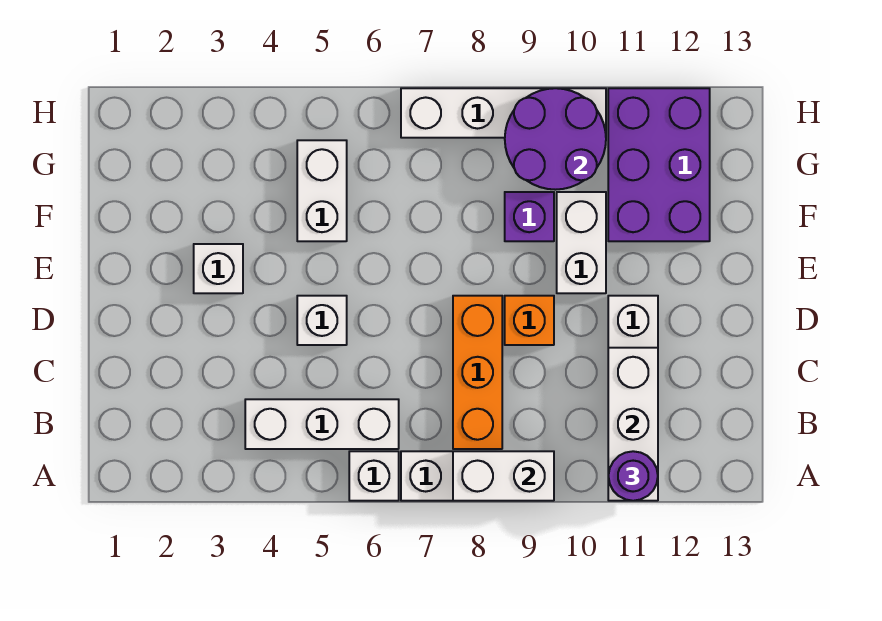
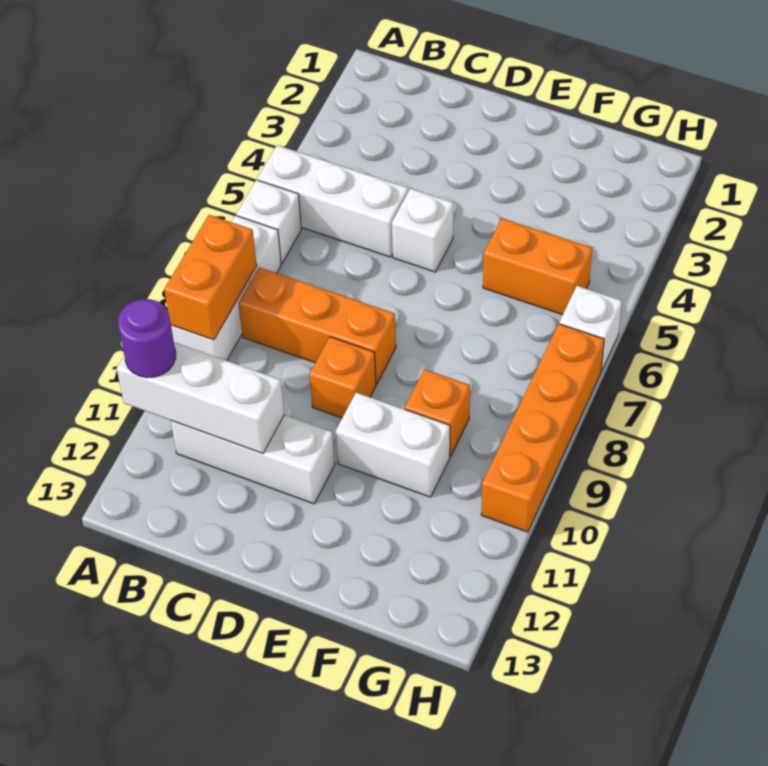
white 1x2 brick [453,451,554,501] -> orange 1x2 brick [164,215,257,340]
white 1x3 brick [245,399,399,449] -> white 1x3 brick turned to [257,145,408,257]
white 1x1 brick [194,244,243,293] -> white 1x1 brick moved to [559,286,622,371]
white 1x2 brick [297,140,347,241] -> orange 1x2 brick [483,218,592,315]
purple 1x1 brick [505,192,554,241] -> orange 1x1 brick [405,369,470,456]
purple 2x3 brick [608,88,710,241] -> none
purple 2x2 round brick [505,88,606,190] -> none
white 1x4 brick [401,88,606,138] -> orange 1x4 brick [481,324,604,532]

